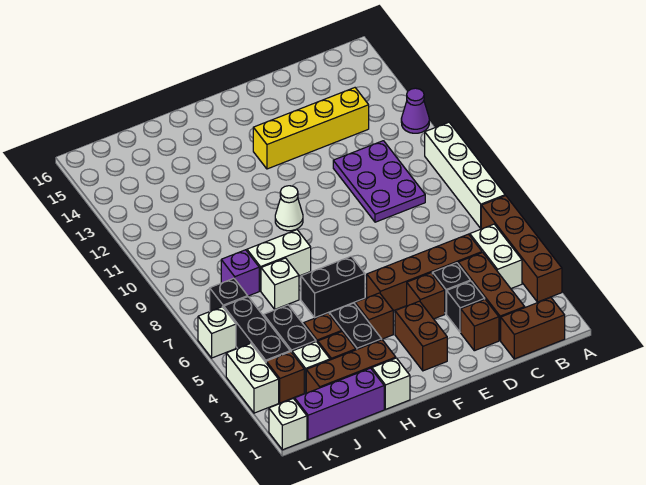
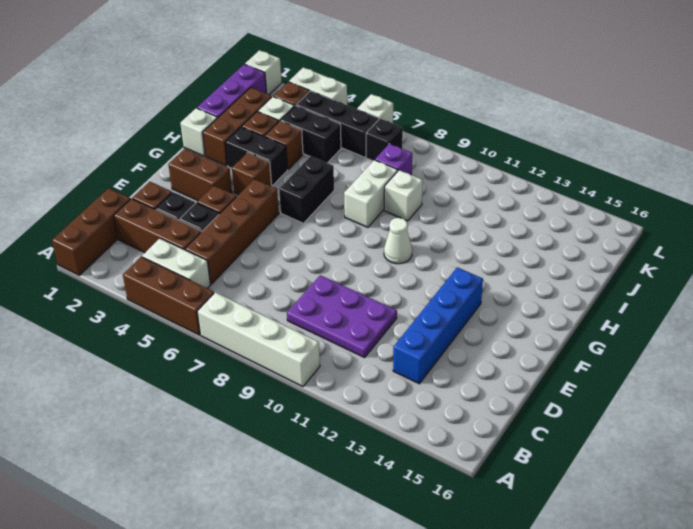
brown 1x4 brick [481,196,562,302] -> brown 1x3 brick [123,257,214,335]
purple 1x1 cone [401,88,429,133] -> none
brown 1x2 brick [501,298,565,359] -> brown 1x3 brick [52,188,130,275]
yellow 1x4 brick [253,88,369,169] -> blue 1x4 brick [393,267,483,384]
white 1x1 brick [261,258,299,309] -> white 1x1 brick moved to [384,170,423,221]

